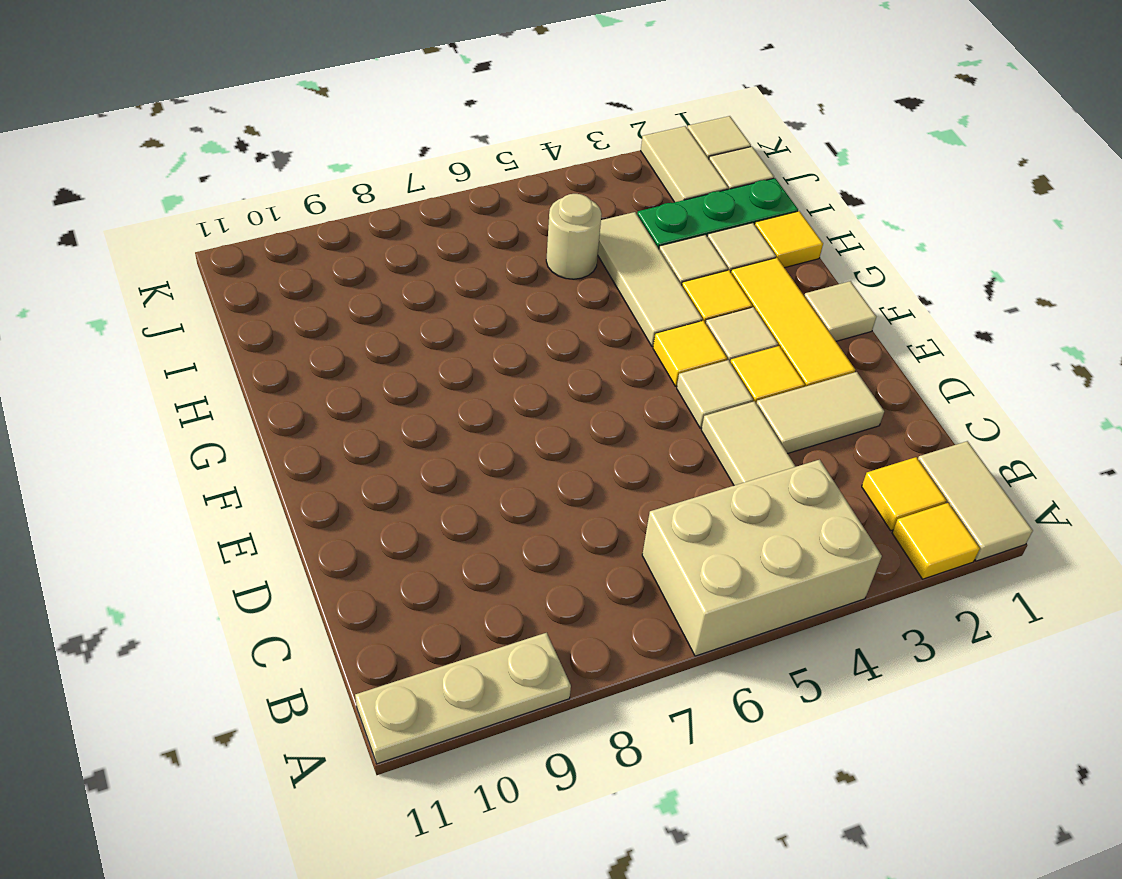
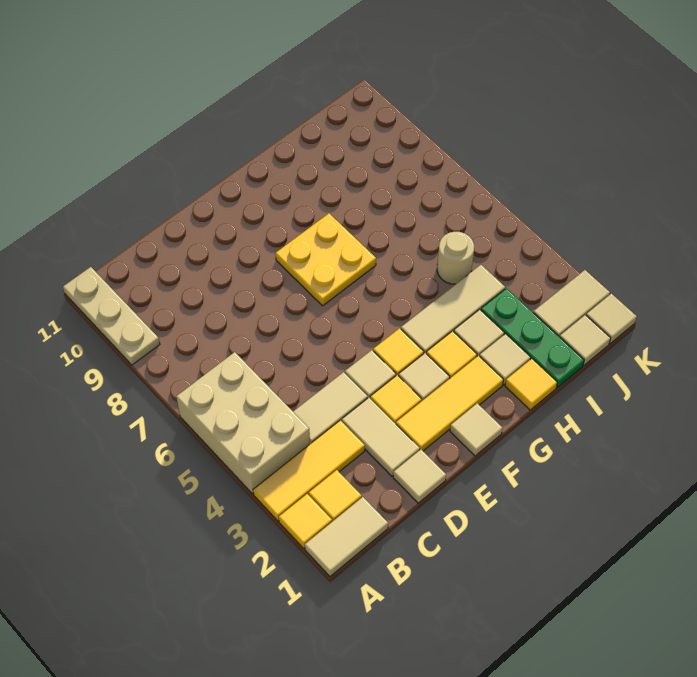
none -> yellow 1x3 tile [253,420,365,521]
none -> tan 1x1 tile [393,450,446,503]
none -> yellow 2x2 plate [275,213,376,306]

